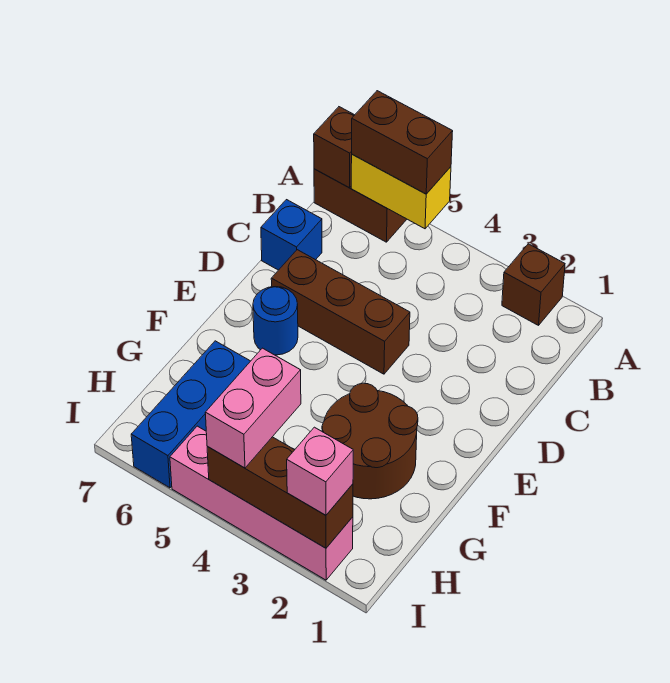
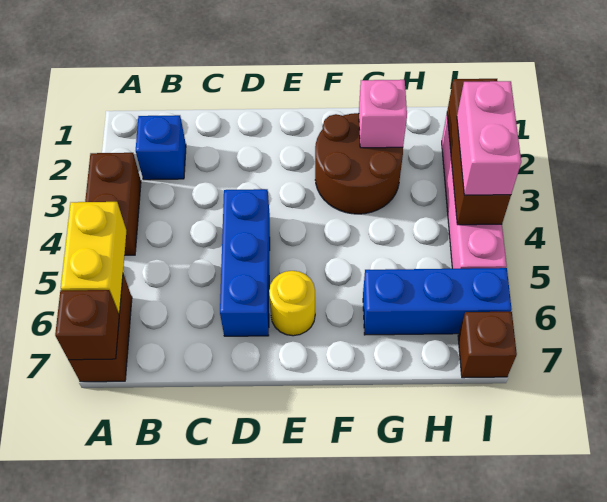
brown 1x1 brick [502,244,565,325] -> brown 1x1 brick moved to [458,312,517,378]
brown 1x2 brick [352,91,453,194] -> brown 1x2 brick moved to [85,153,141,255]
blue 1x1 brick [261,200,322,270] -> blue 1x1 brick moved to [136,115,186,180]
brown 1x3 brick [271,250,410,374] -> blue 1x3 brick [220,189,270,336]
blue 1x1 round brick [253,287,298,355] -> yellow 1x1 round brick [269,271,315,336]
pink 1x2 brick [205,348,301,468] -> pink 1x2 brick turned to [457,81,521,195]
pink 1x1 brick [287,427,353,515] -> pink 1x1 brick moved to [359,80,407,148]

